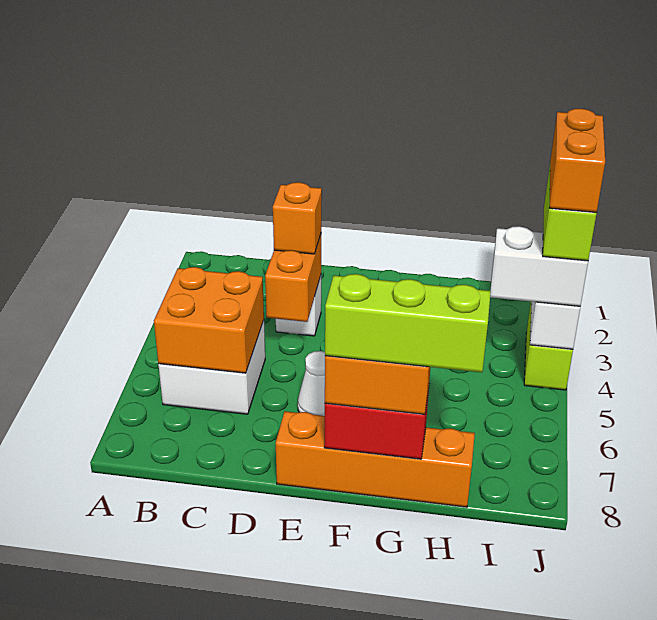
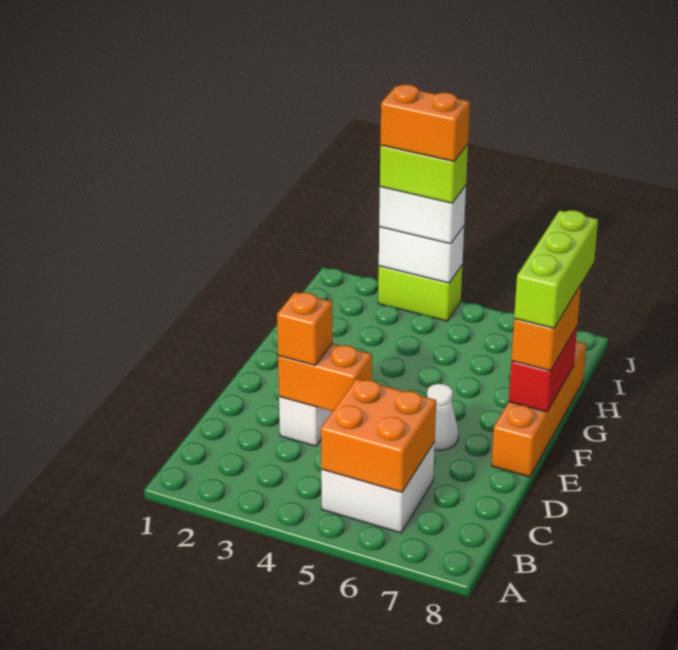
white 1x2 brick [490,226,588,306] -> white 1x2 brick turned to [379,186,466,244]

